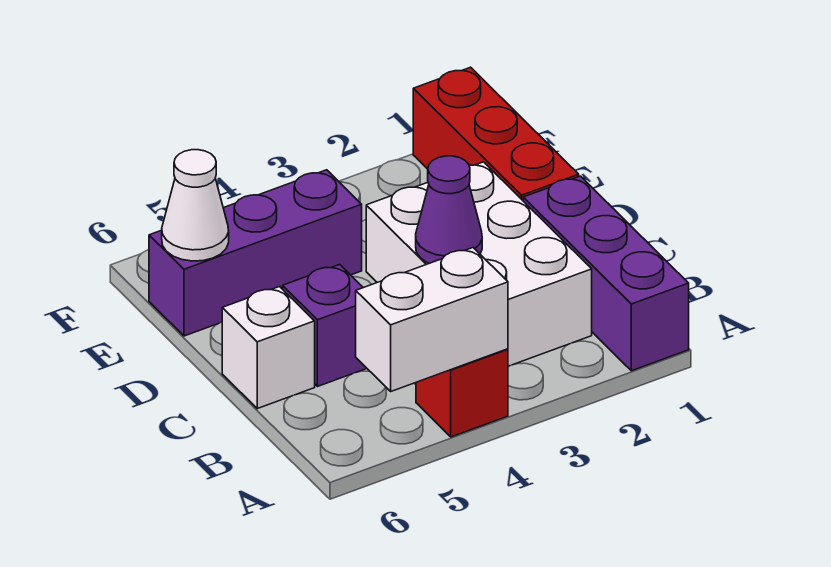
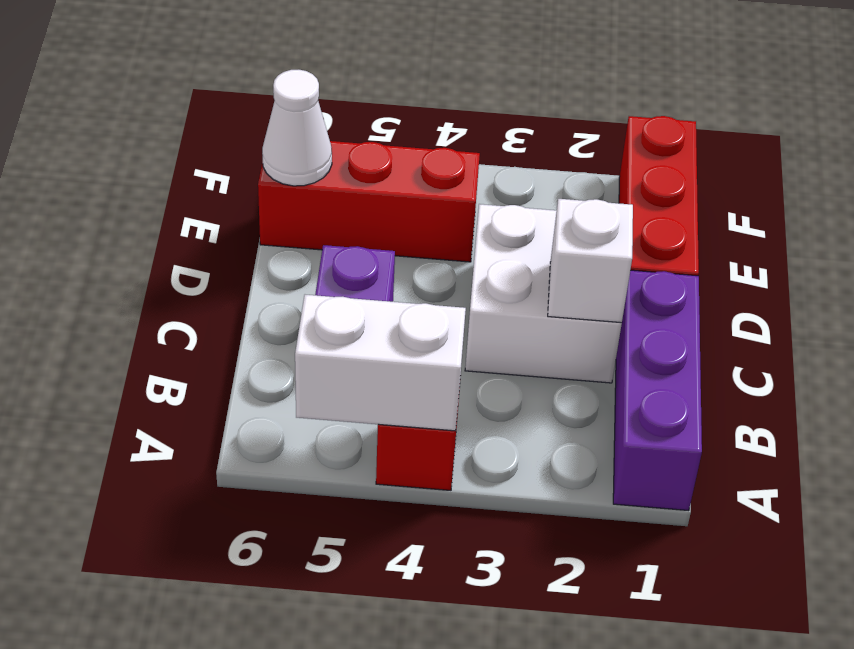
white 2x3 brick [366,162,592,366] -> white 2x2 brick [465,204,622,383]
purple 1x1 cone [416,156,482,263] -> none
white 1x1 brick [222,287,315,409] -> white 1x1 brick moved to [548,199,633,323]
purple 1x3 brick [149,170,362,336] -> red 1x3 brick [258,141,480,262]

